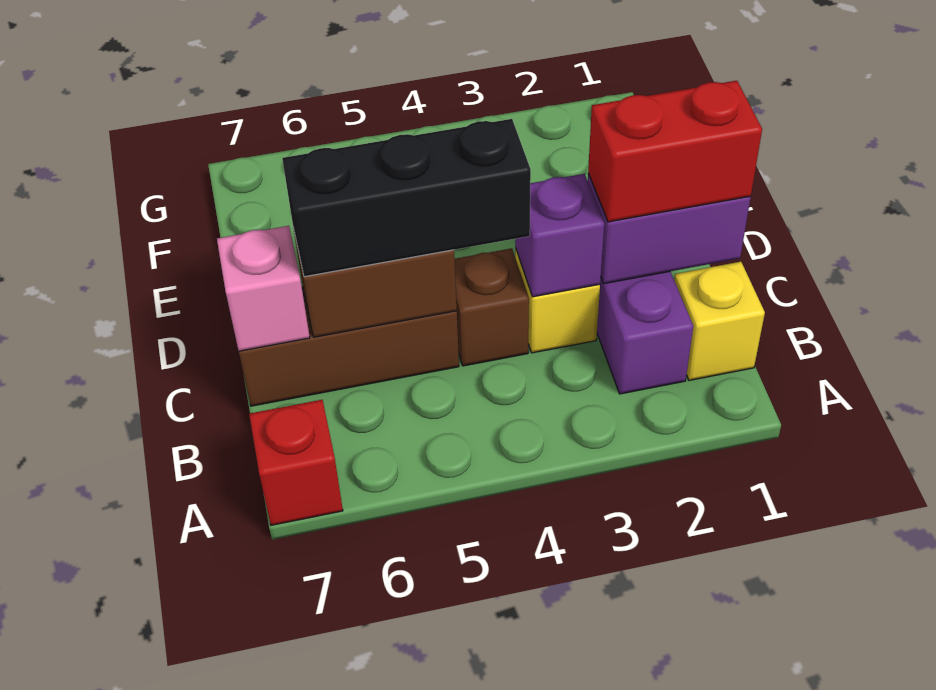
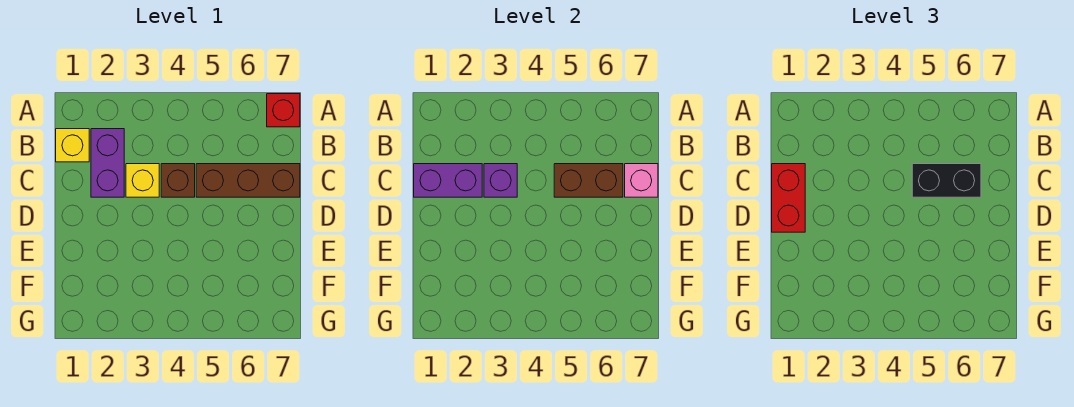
red 1x2 brick [588,81,762,222] -> red 1x2 brick turned to [772,164,805,232]
black 1x3 brick [282,119,531,277] -> black 1x2 brick [912,164,981,197]

